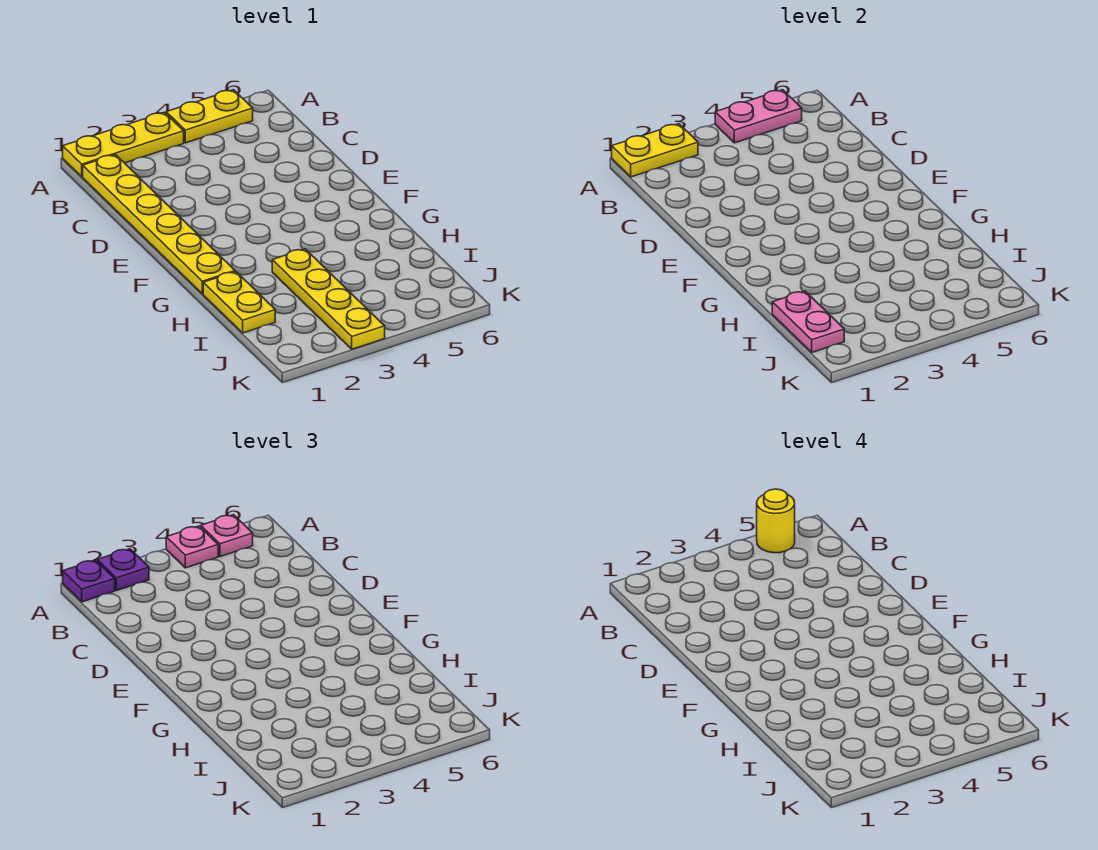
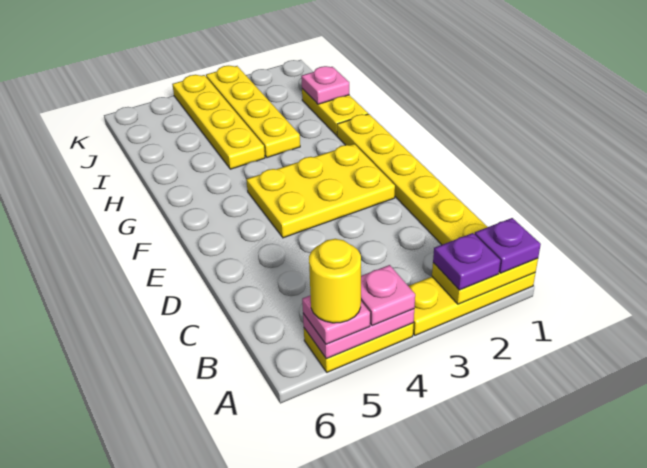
none -> yellow 2x3 plate [246,144,395,238]
none -> yellow 1x4 plate [172,75,265,169]
pink 1x2 plate [772,291,844,352] -> pink 1x1 plate [301,66,349,104]

